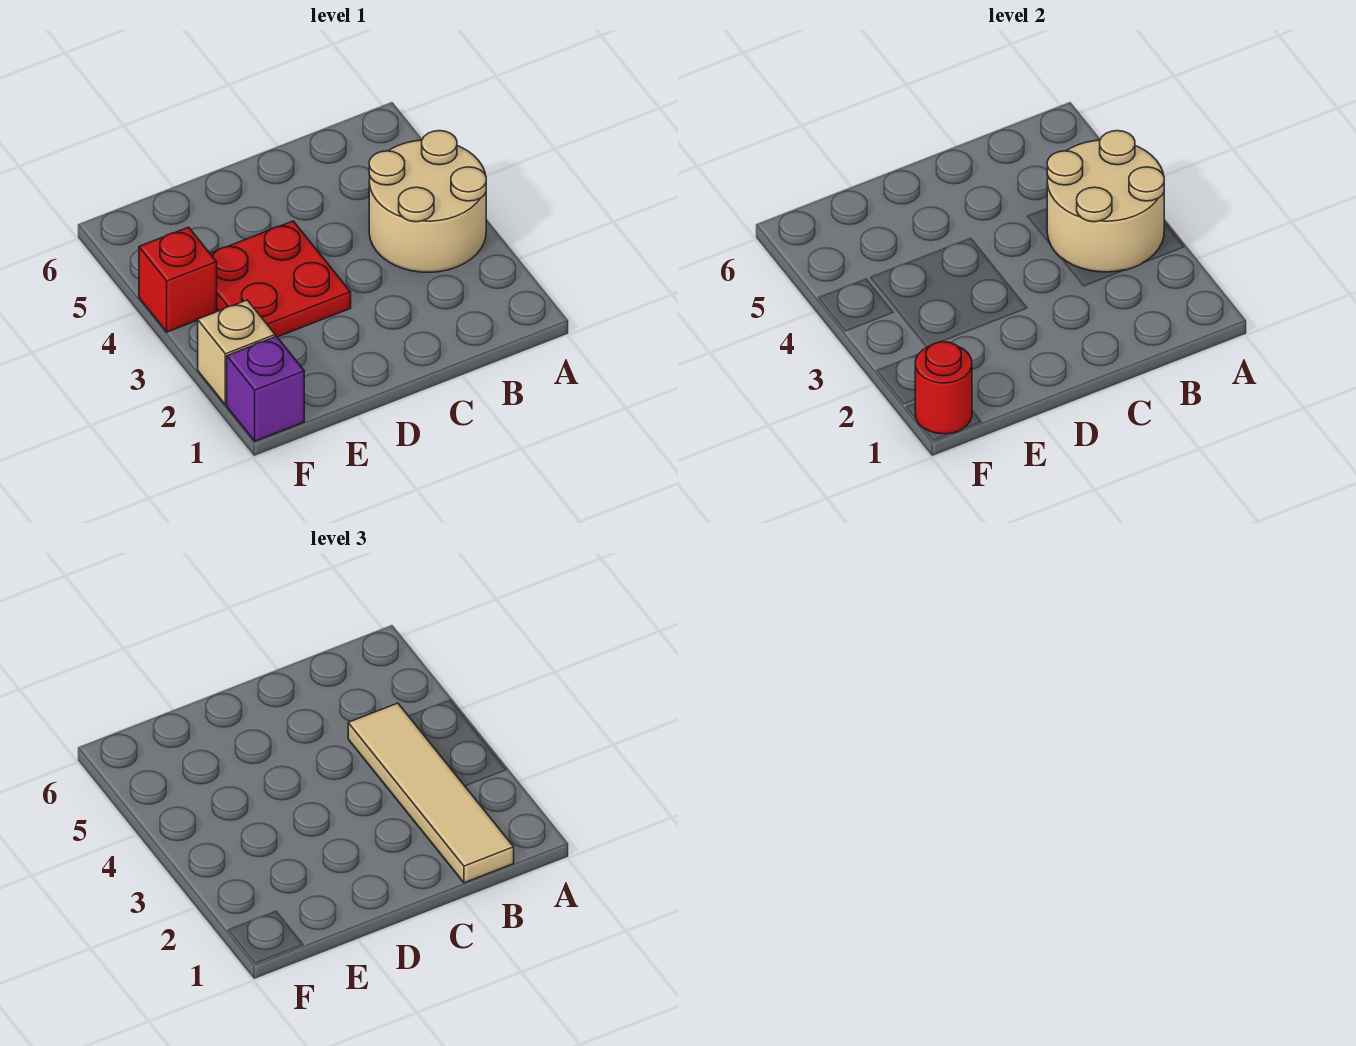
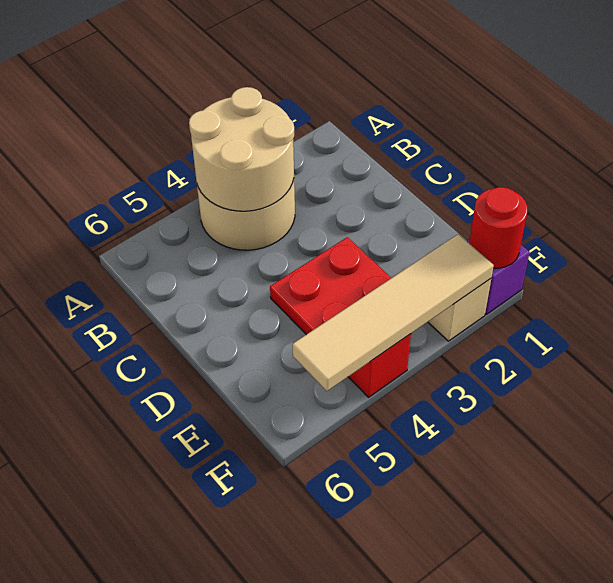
tan 1x4 tile [348,703,514,883] -> tan 1x4 tile moved to [293,234,494,391]

